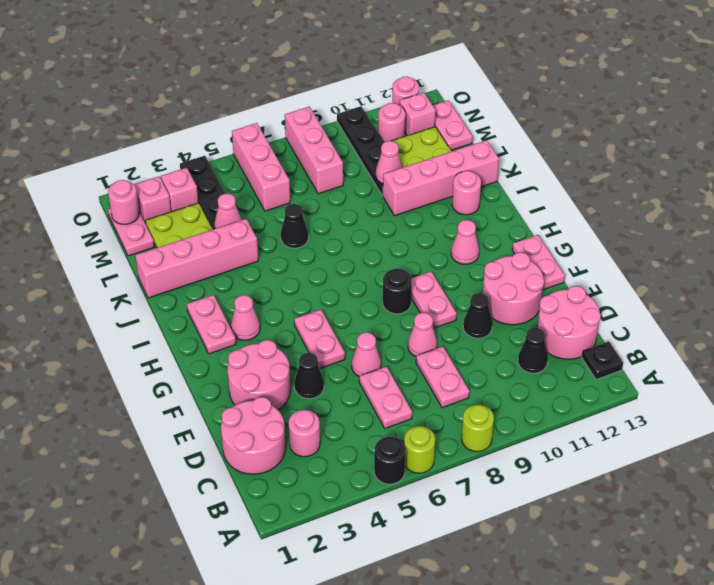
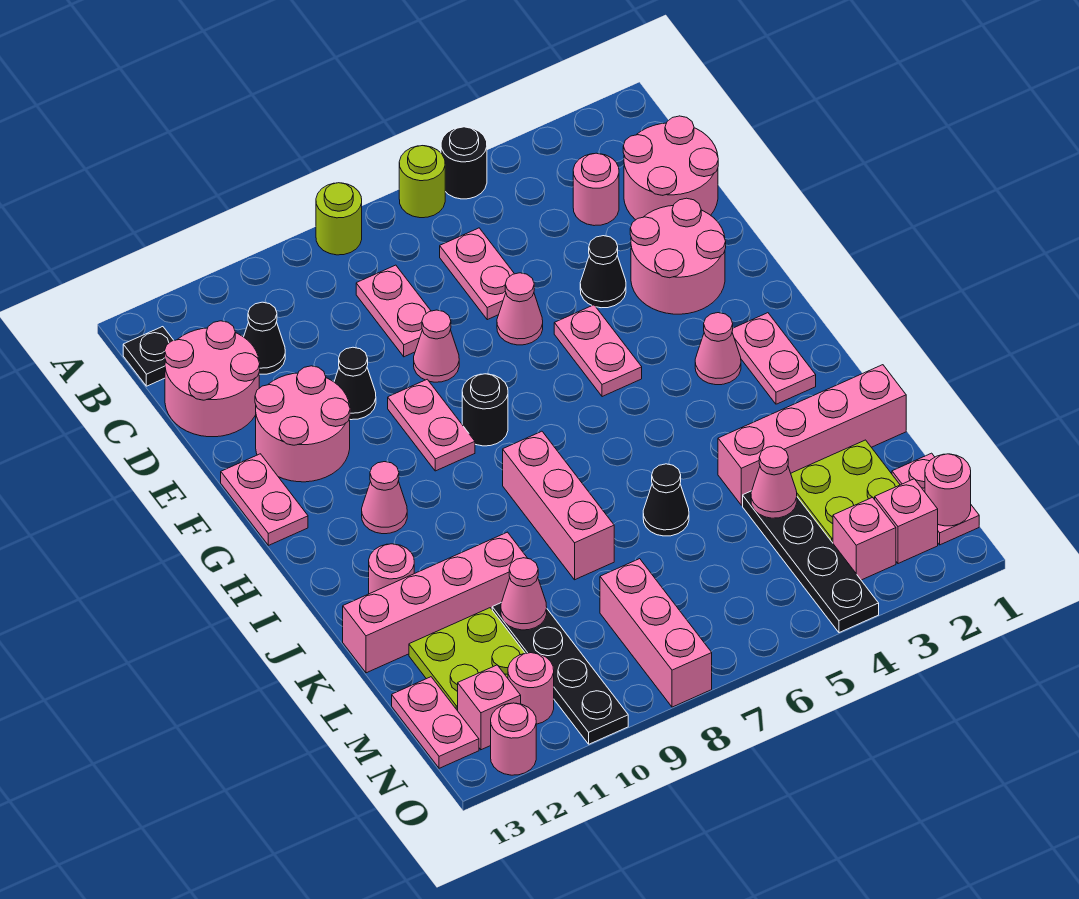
pink 1x3 brick [232,123,290,211] -> pink 1x3 brick moved to [503,431,614,580]

